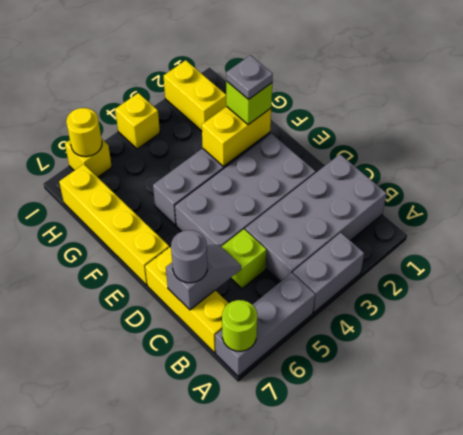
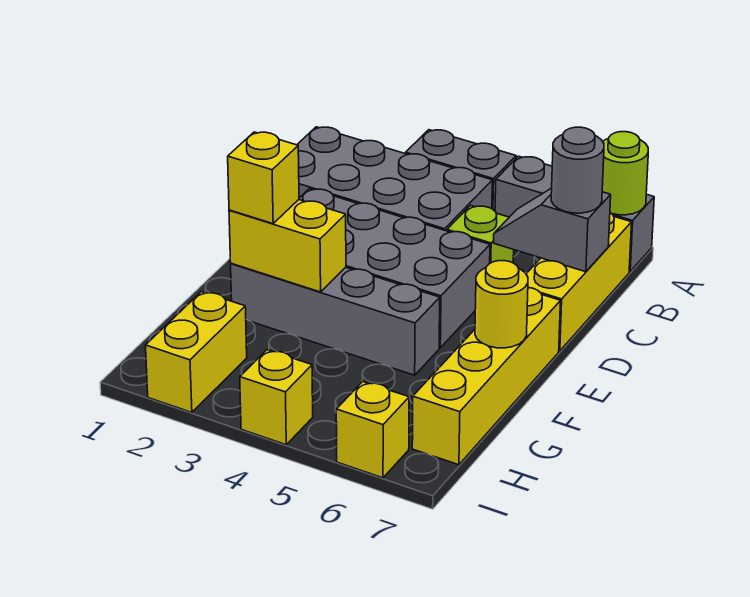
lime 1x1 brick [226,81,272,125] -> yellow 1x1 brick [228,132,299,224]
grey 1x1 plate [226,55,273,99] -> none
yellow 1x1 round brick [66,108,102,157] -> yellow 1x1 round brick moved to [475,261,528,348]

